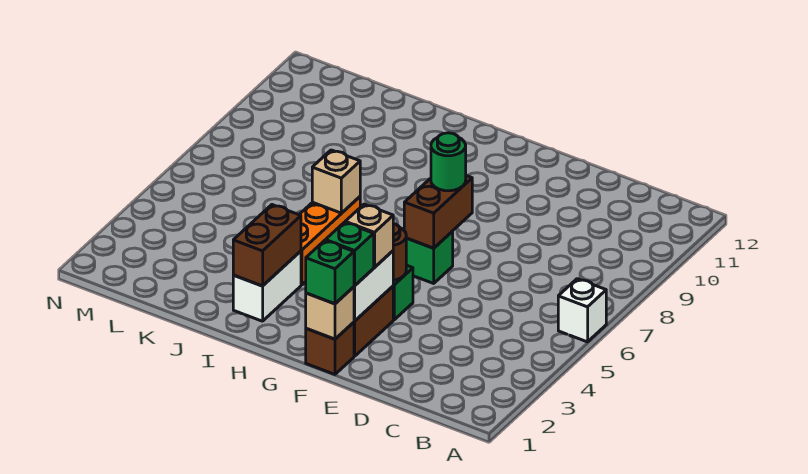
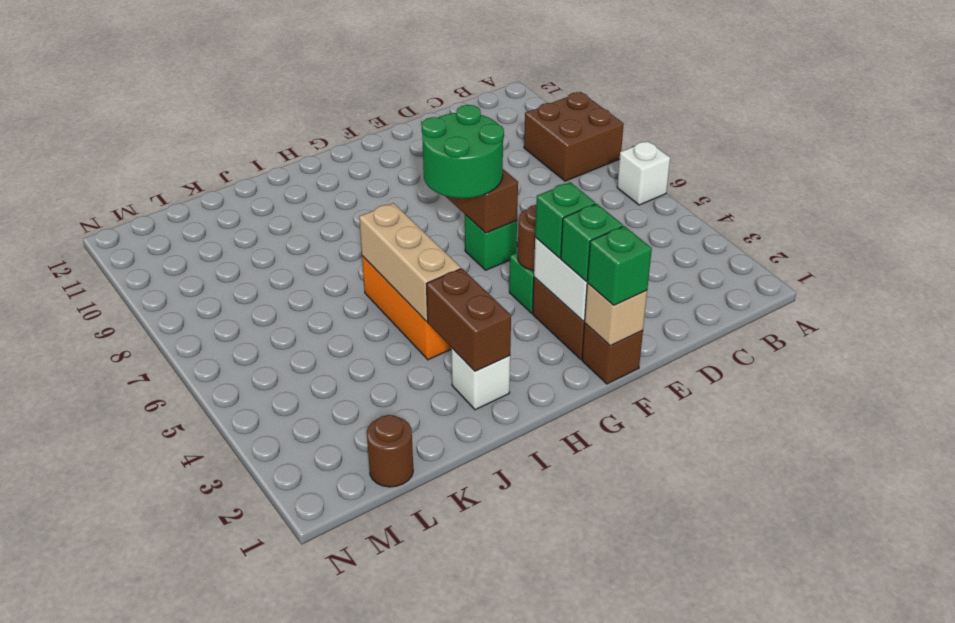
none -> brown 2x2 brick [524,92,624,181]
tan 1x1 brick [345,204,393,267] -> green 1x1 brick [535,182,595,258]
green 1x1 round brick [431,133,466,191] -> green 2x2 round brick [422,105,504,198]
white 1x2 brick [233,251,301,321] -> white 1x1 brick [451,348,510,410]
tan 1x1 brick [312,150,360,213] -> tan 1x3 brick [359,203,461,322]
none -> brown 1x1 round brick [367,415,413,487]

